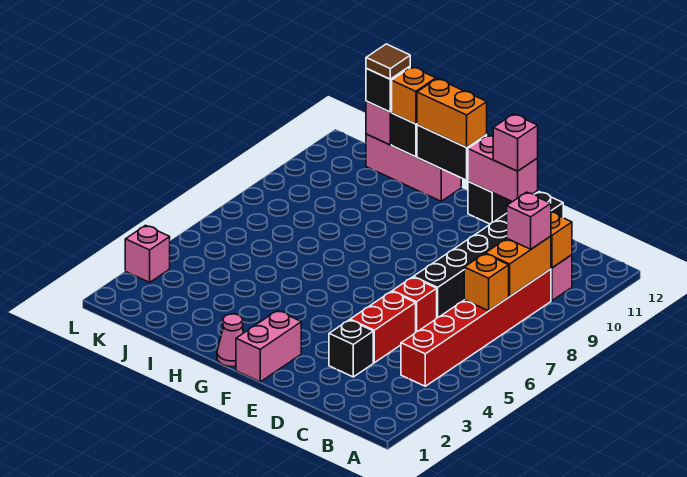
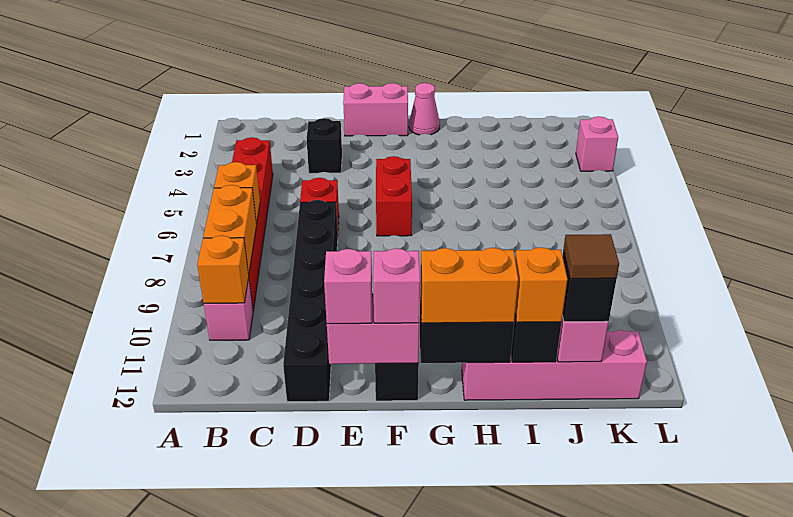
pink 1x1 brick [507,192,551,249] -> pink 1x1 brick moved to [373,248,420,323]
red 1x2 brick [350,291,416,363] -> red 1x2 brick moved to [376,156,412,236]
pink 1x2 brick [236,311,301,382] -> pink 1x2 brick turned to [343,83,408,136]
pink 1x3 brick [366,134,461,201] -> pink 1x4 brick [462,330,647,400]

